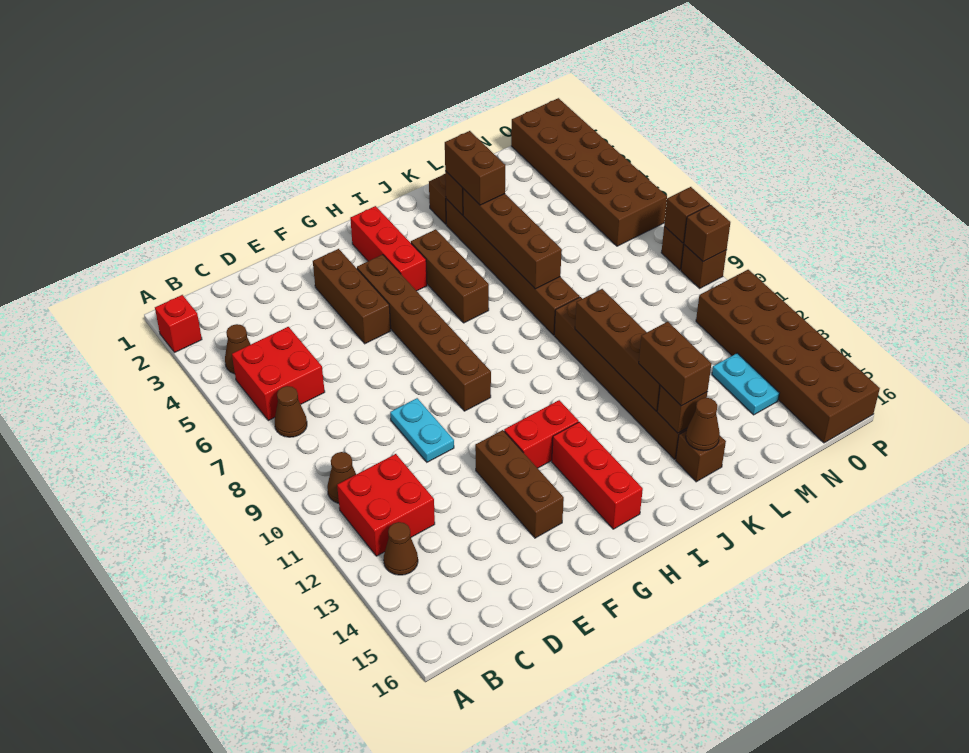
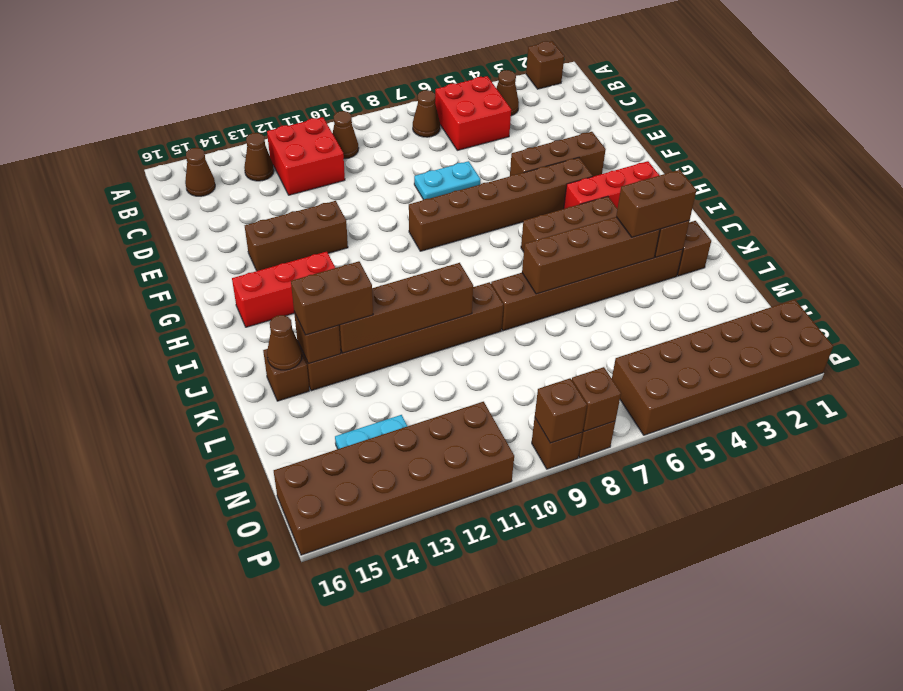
red 1x1 brick [155,295,202,353] -> brown 1x1 brick [526,41,564,89]
none -> brown 1x1 cone [185,148,215,196]
cyan 1x2 plate [390,398,454,462] -> cyan 1x2 plate moved to [414,161,480,200]
red 1x2 brick [504,400,579,468] -> none

